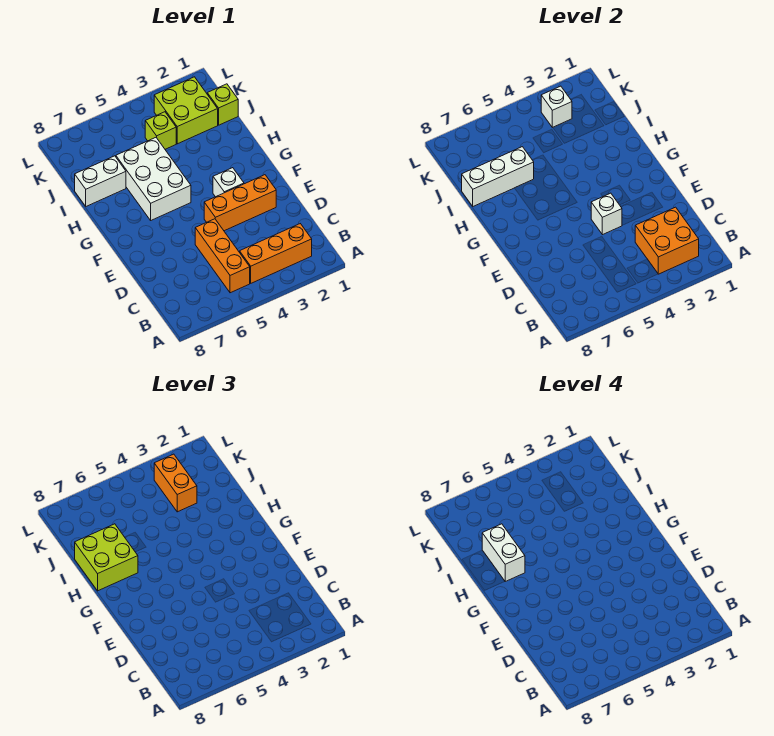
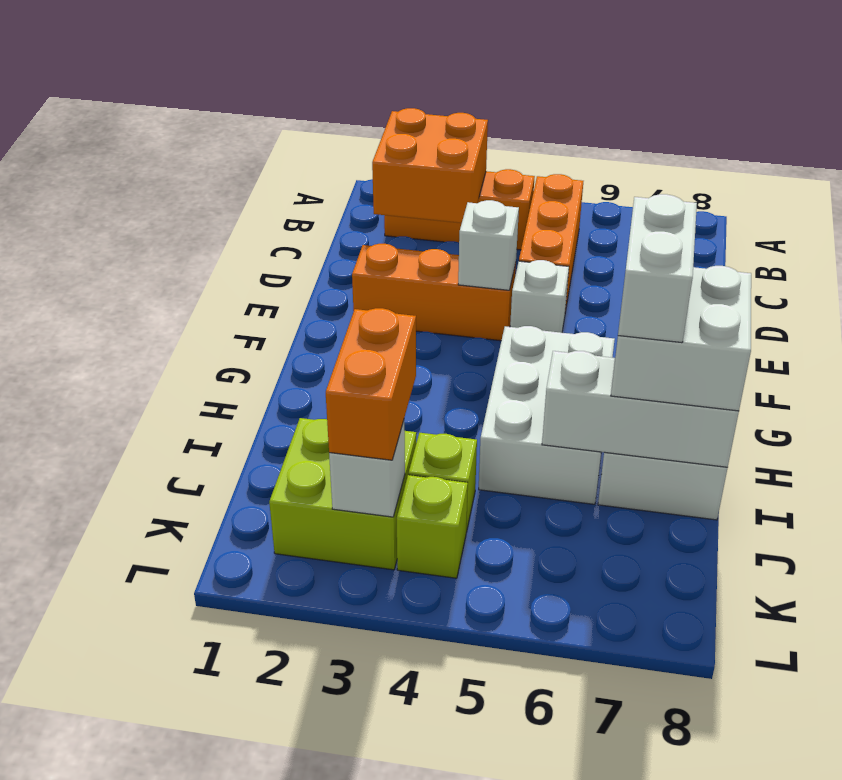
white 1x1 brick [213,168,244,197] -> white 1x1 brick moved to [510,260,569,333]
lime 2x2 brick [75,524,138,591] -> white 2x2 brick [611,266,751,411]
lime 1x1 brick [207,84,238,125] -> lime 1x1 brick moved to [397,475,468,578]

